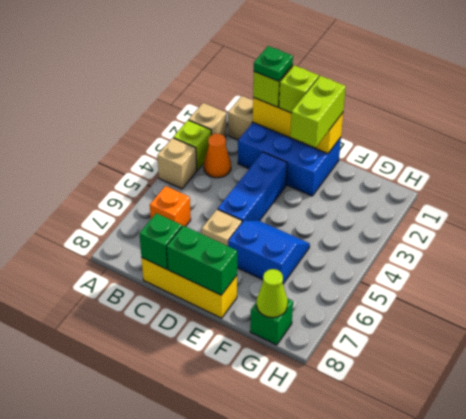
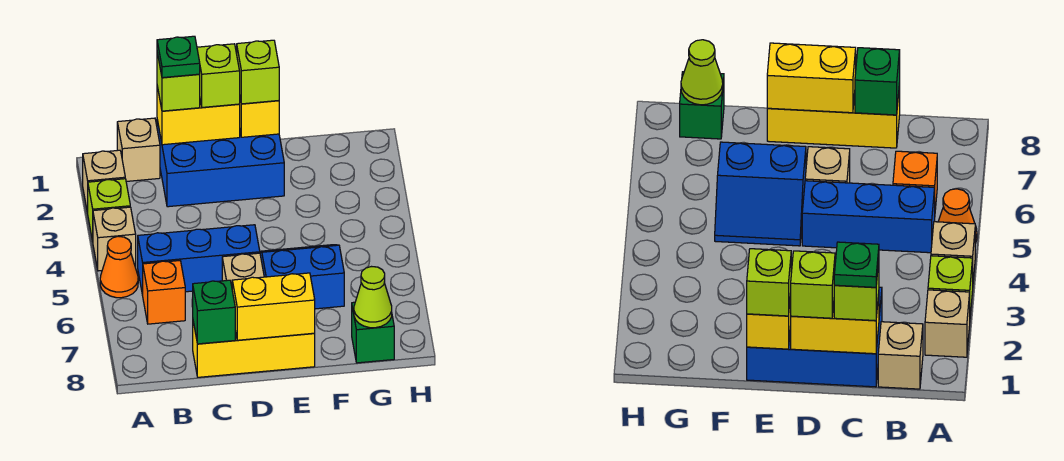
orange 1x1 cone [204,133,231,178] -> orange 1x1 cone moved to [100,236,138,298]
blue 1x3 brick [218,152,287,222] -> blue 1x3 brick turned to [138,225,260,295]
green 1x2 brick [167,226,237,295] -> yellow 1x2 brick [232,273,315,340]
lime 1x2 brick [290,76,346,147] -> lime 1x1 brick [237,40,279,104]

